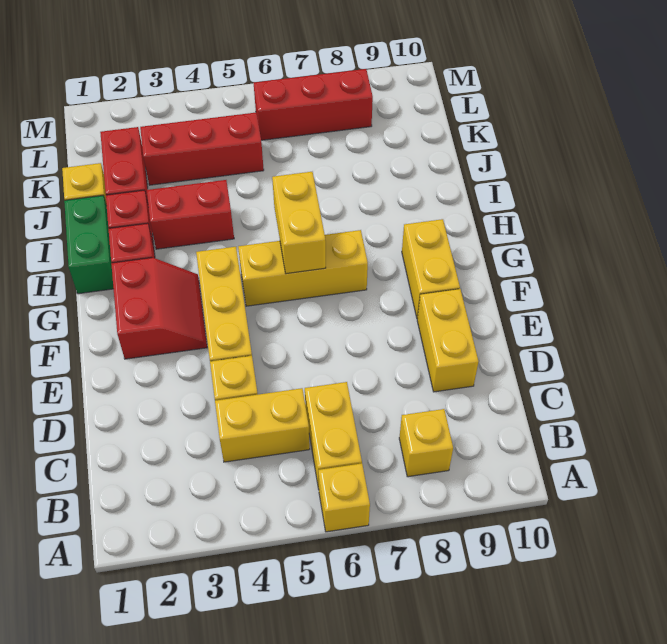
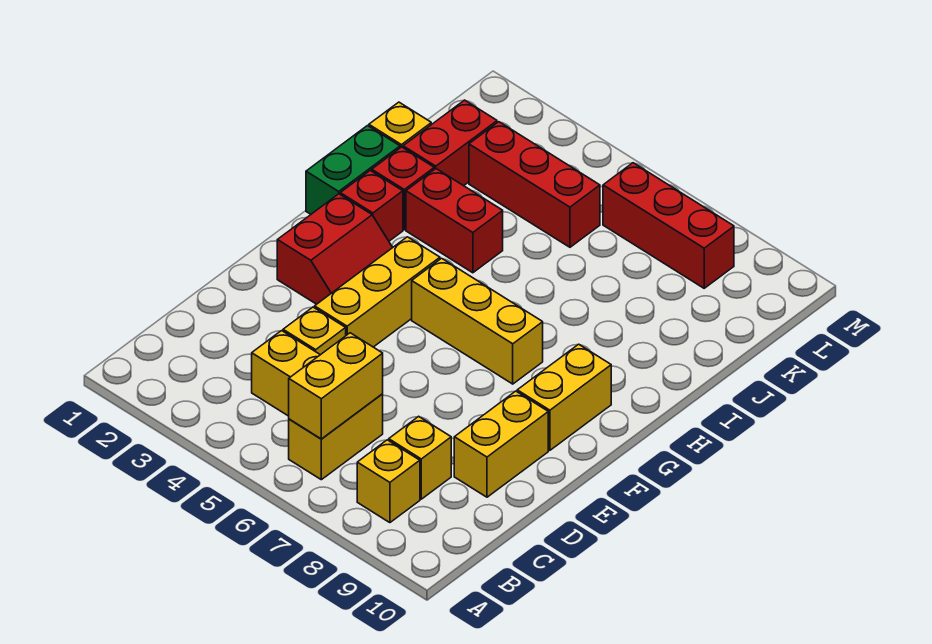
yellow 1x1 brick [318,463,370,532] -> yellow 1x1 brick moved to [389,416,451,499]
yellow 1x2 brick [272,172,326,274] -> yellow 1x2 brick moved to [289,333,383,439]

